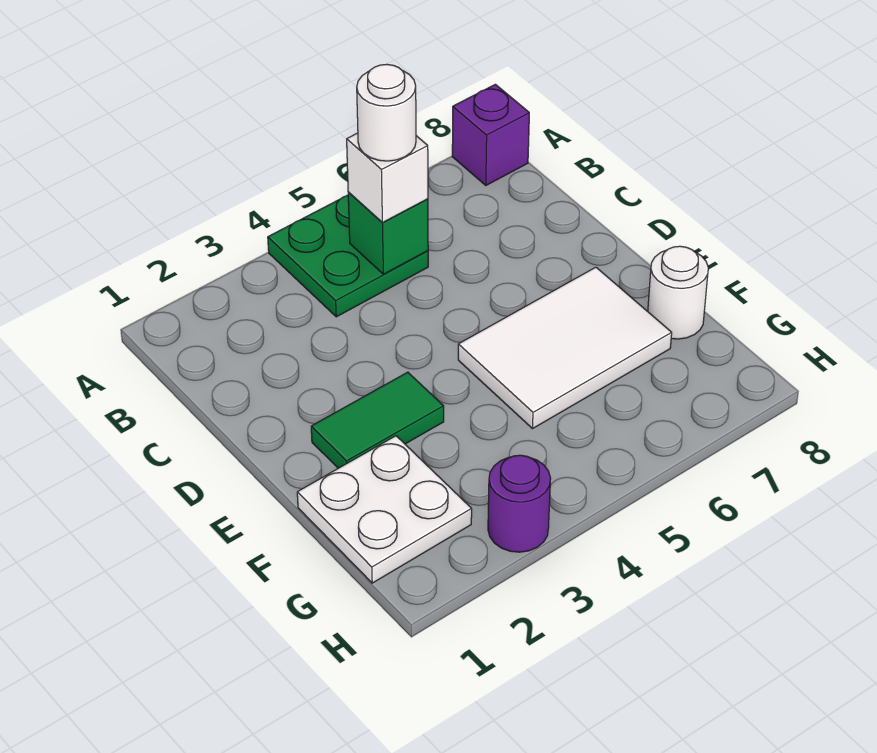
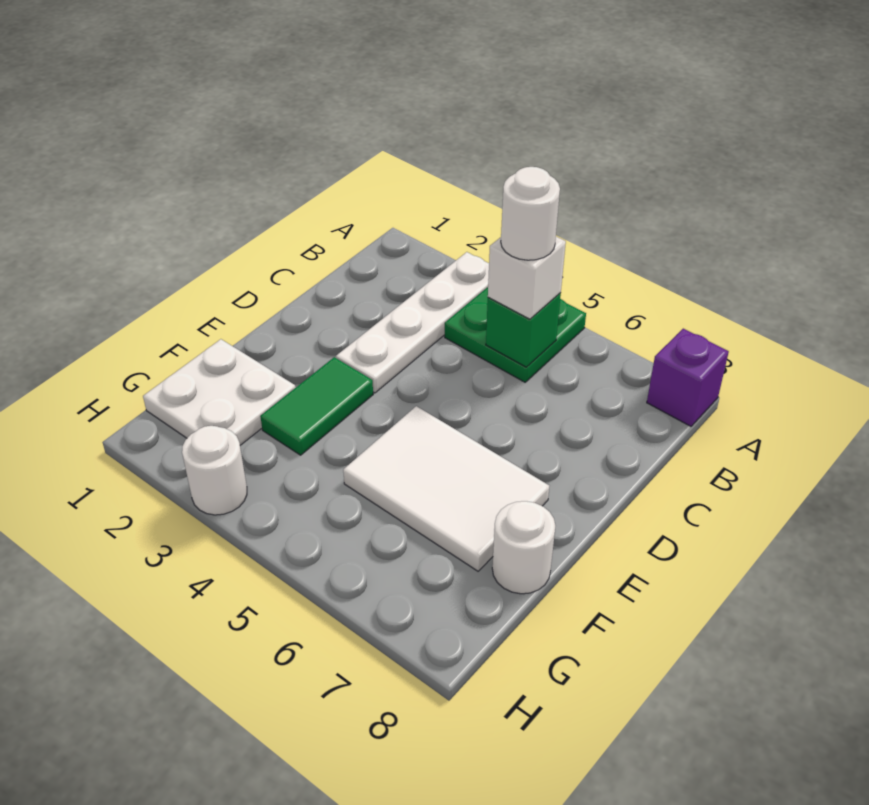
none -> white 1x4 plate [336,252,489,393]
green 1x2 tile [311,372,444,468] -> green 1x2 tile turned to [260,357,373,455]
purple 1x1 round brick [488,455,551,552] -> white 1x1 round brick [182,426,247,515]

